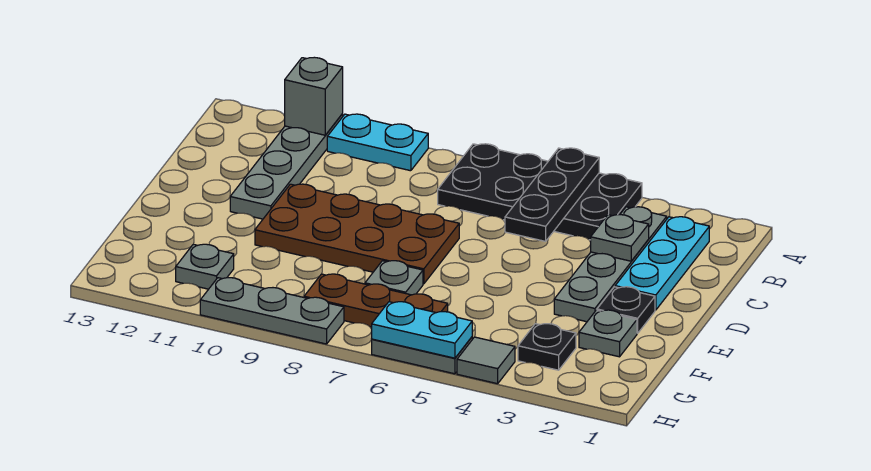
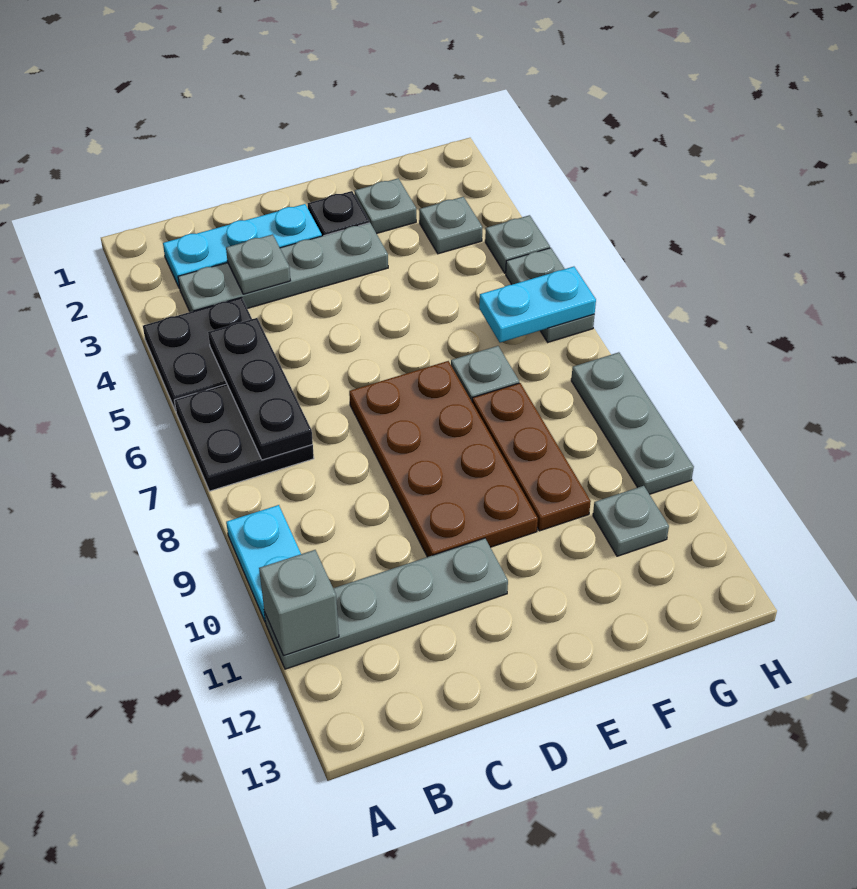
black 1x3 plate [505,148,599,241] -> black 1x3 plate turned to [208,318,313,460]
black 1x1 plate [518,324,576,370] -> grey 1x1 plate [419,197,482,254]
brown 1x3 plate [304,274,448,327] -> brown 1x3 plate moved to [472,383,591,531]
grey 1x1 tile [457,337,515,384] -> grey 1x1 plate [485,215,550,273]
cyan 1x2 plate [372,302,472,358] -> cyan 1x2 plate turned to [479,267,596,343]

